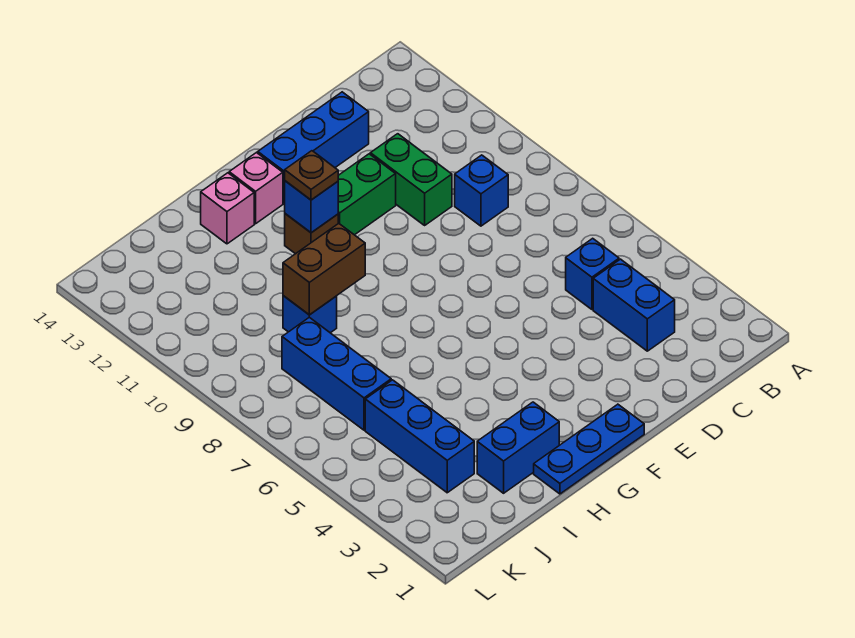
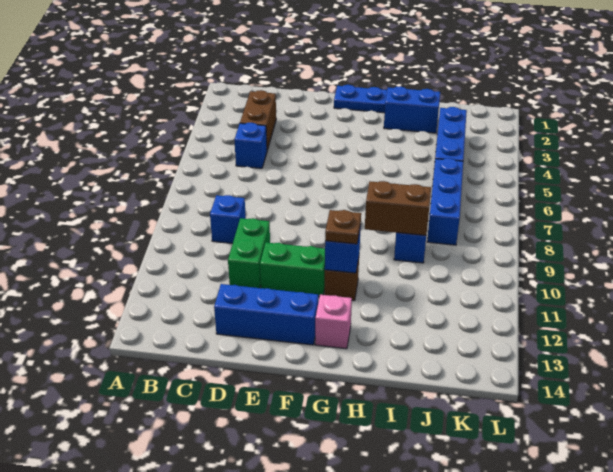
blue 1x2 brick [593,259,675,351] -> brown 1x2 brick [240,90,276,150]
pink 1x1 brick [201,173,254,244] -> none

